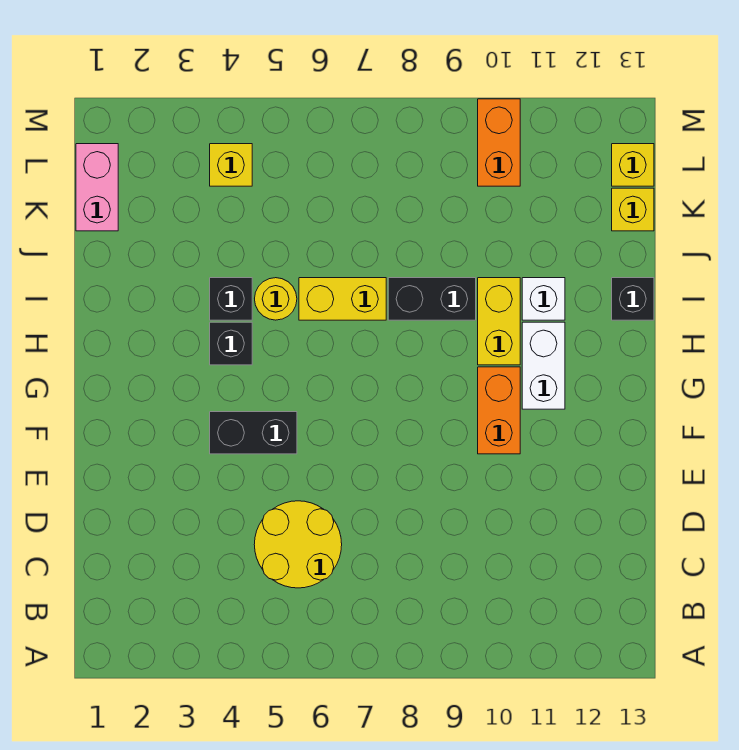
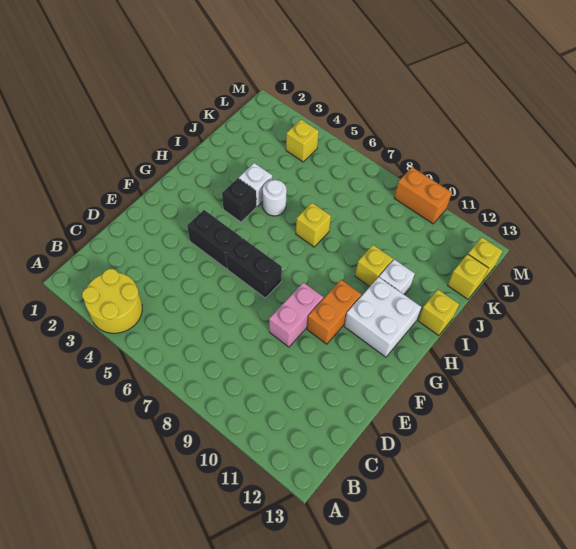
yellow 2x2 round brick [254,501,342,588] -> yellow 2x2 round brick moved to [82,269,142,333]
white 1x2 brick [522,322,565,409] -> white 2x2 brick [344,277,421,357]
yellow 1x2 brick [478,278,520,365] -> yellow 1x1 brick [355,245,393,287]
black 1x1 brick [210,278,252,320] -> white 1x1 brick [239,163,272,207]
yellow 1x1 round brick [255,278,297,320] -> white 1x1 round brick [263,180,287,216]
yellow 1x2 brick [299,278,386,320] -> yellow 1x1 brick [296,203,331,247]
black 1x2 brick [388,278,476,320] -> black 1x2 brick moved to [226,238,282,298]
black 1x1 brick [612,278,654,320] -> yellow 1x1 brick [418,290,459,336]
pink 1x2 brick [76,144,118,231] -> pink 1x2 brick moved to [269,282,323,347]
orange 1x2 brick [478,99,520,186] -> orange 1x2 brick turned to [395,167,452,224]

